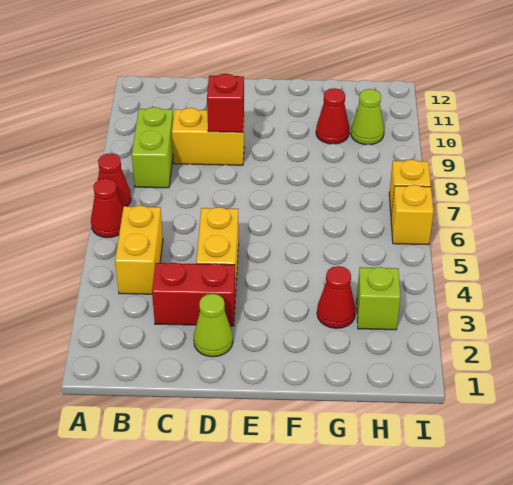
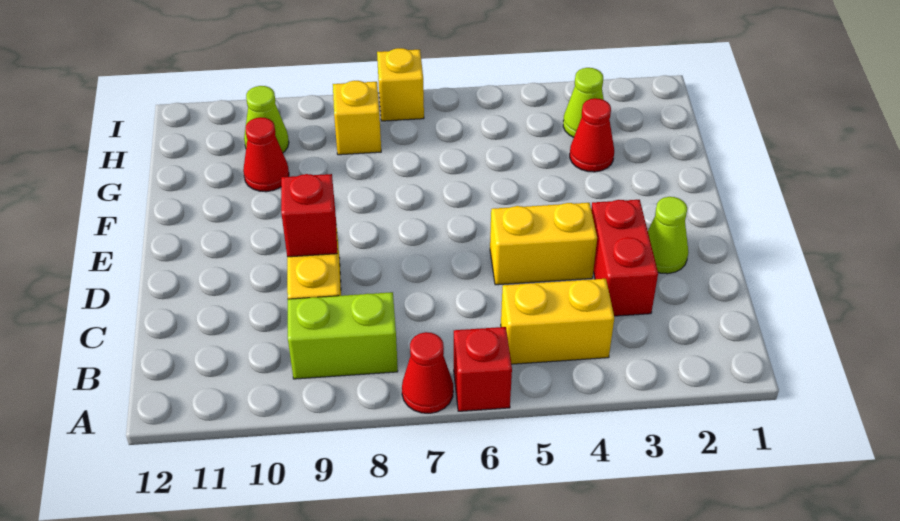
red 1x1 cone [91,179,123,238] -> red 1x1 brick [454,327,512,411]
lime 1x1 brick [357,267,400,330] -> lime 1x1 cone [563,68,604,137]
yellow 1x1 brick [391,185,434,245] -> yellow 1x1 brick moved to [333,81,381,155]

